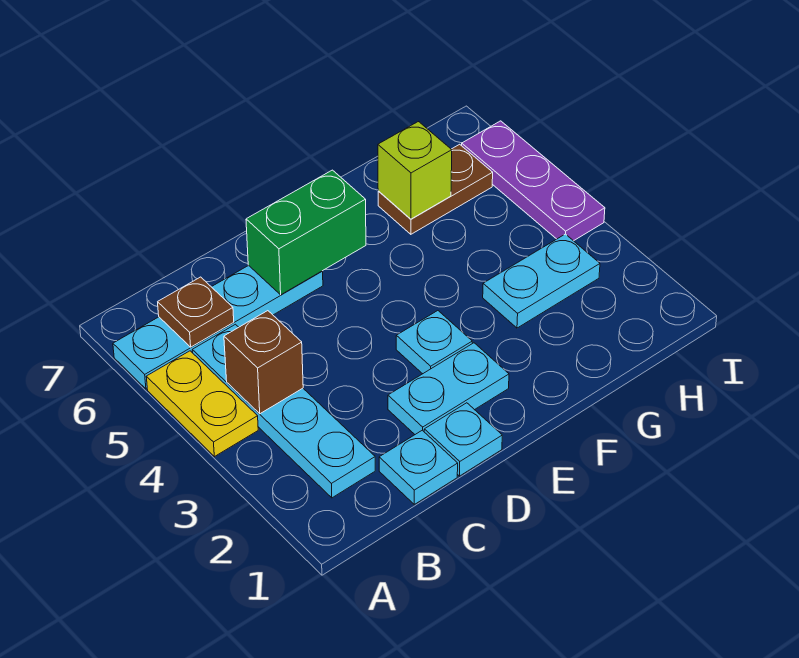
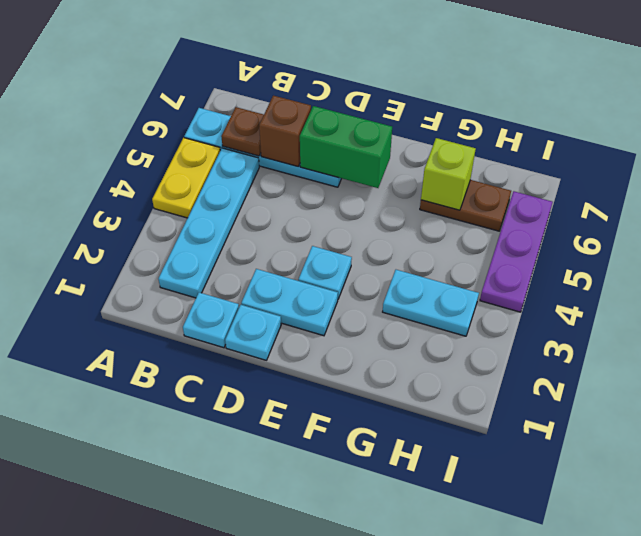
brown 1x1 brick [224,311,303,414] -> brown 1x1 brick moved to [259,96,311,166]

